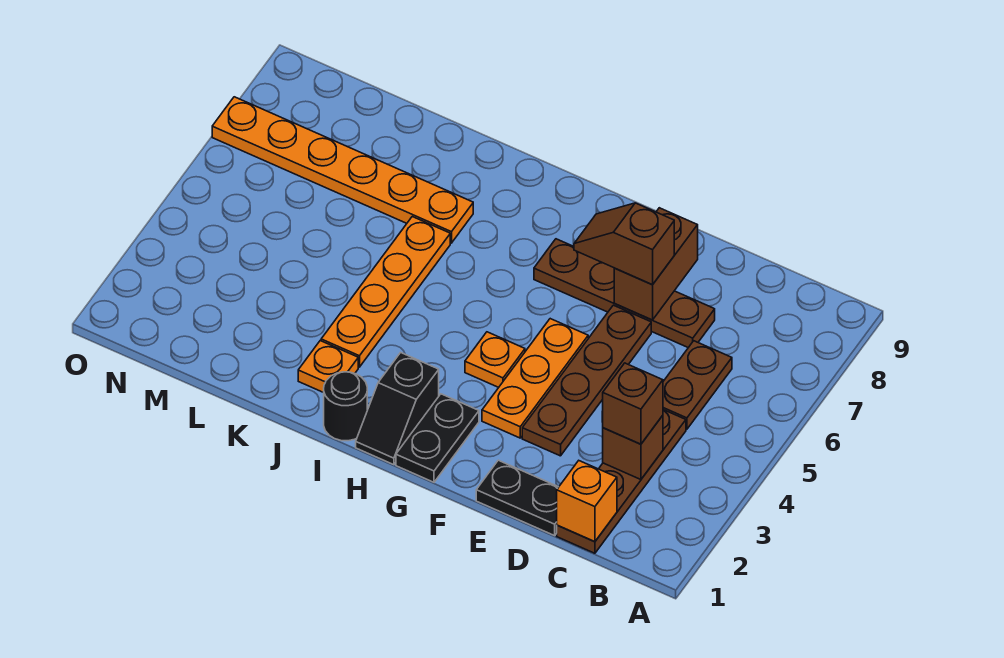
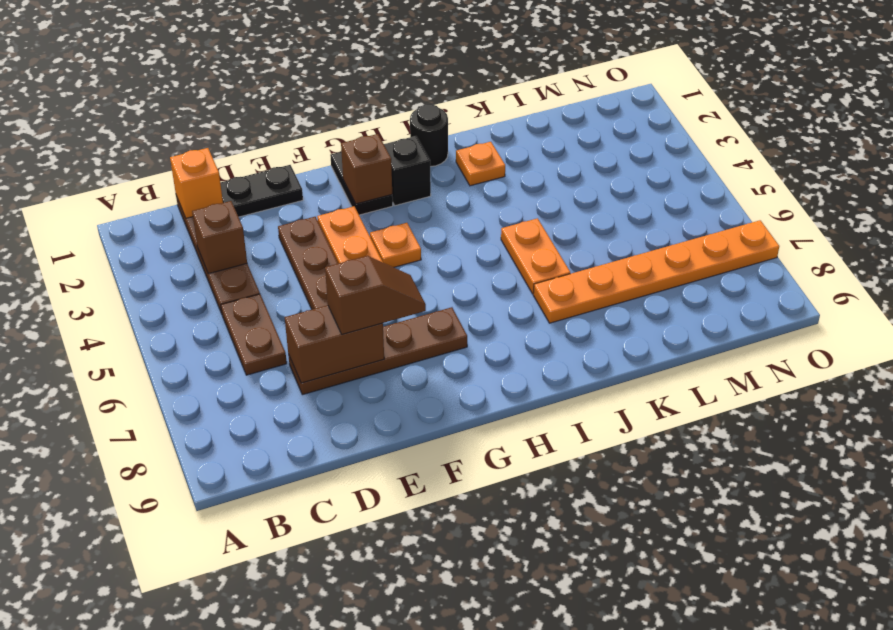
brown 1x1 brick [603,363,663,444] -> brown 1x1 brick moved to [341,134,392,204]
brown 1x2 brick [614,208,698,320] -> brown 1x2 brick turned to [285,305,384,383]
orange 1x4 plate [321,217,450,367] -> orange 1x2 plate [501,218,570,294]

